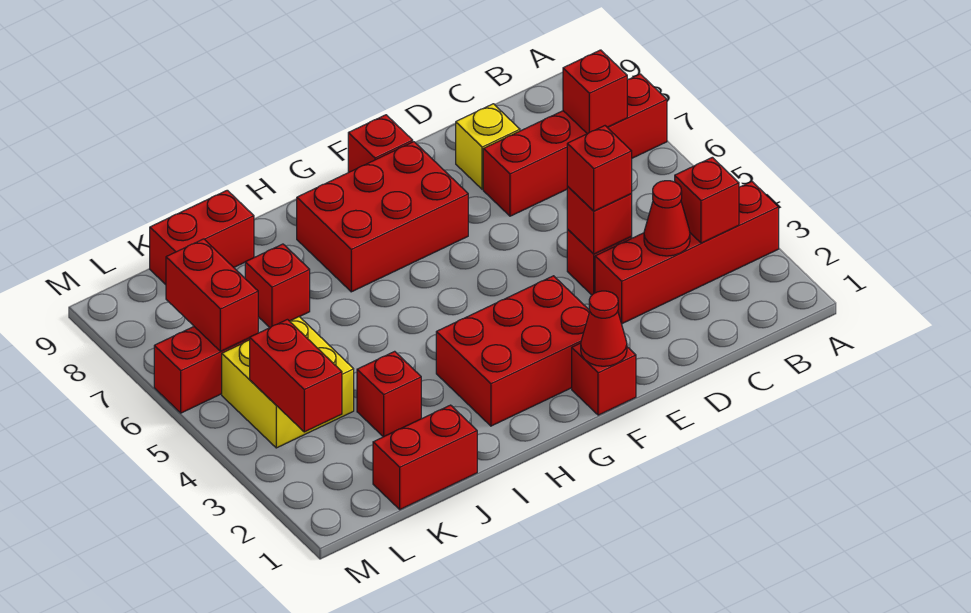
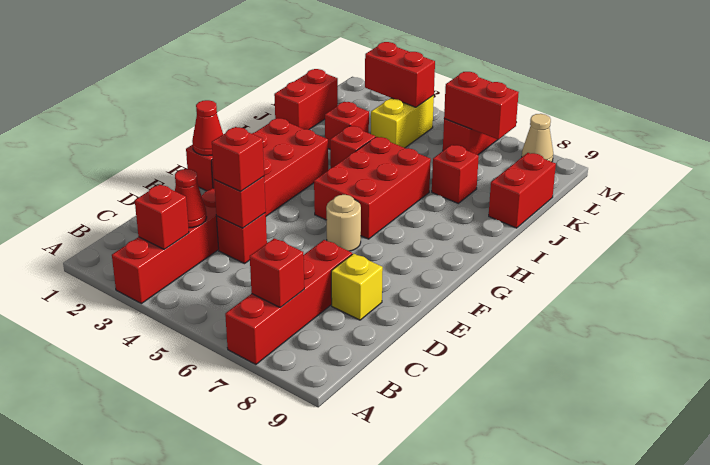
none -> tan 1x1 round brick [326,195,361,251]
red 2x3 brick [297,142,468,292] -> red 2x3 brick moved to [314,137,431,239]
red 1x1 brick [348,115,413,172] -> red 1x1 brick moved to [330,126,375,168]
yellow 2x2 brick [222,317,354,448] -> yellow 1x2 brick [371,95,434,148]
none -> tan 1x1 cone [522,114,553,162]

